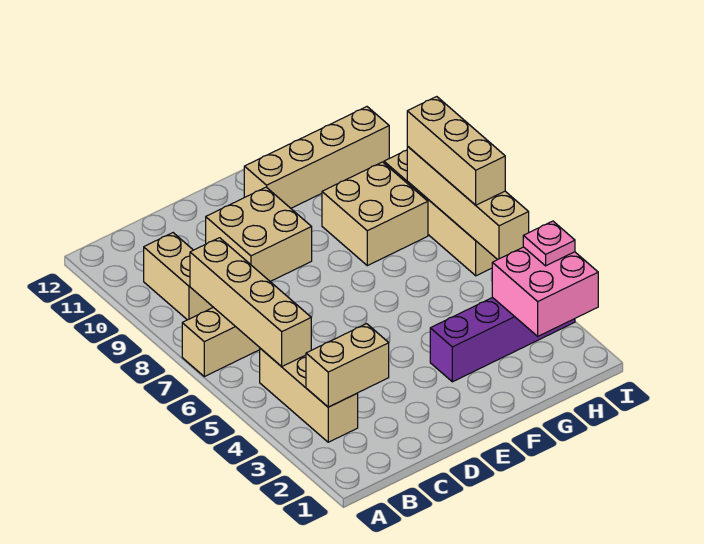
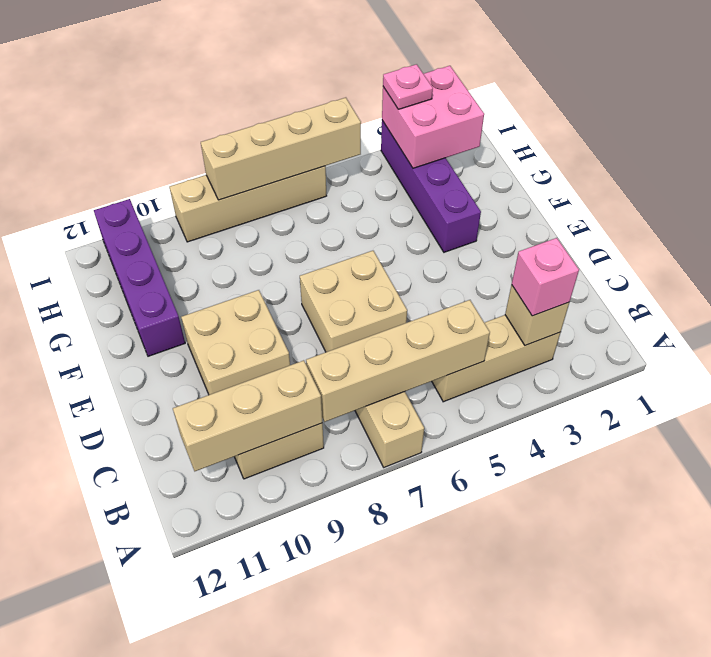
tan 1x2 brick [306,324,389,407] -> tan 1x1 brick [505,285,569,345]
none -> pink 1x1 brick [512,238,579,316]
tan 1x4 brick [244,107,389,208] -> purple 1x4 brick [94,199,185,356]
tan 2x2 brick [322,162,428,266] -> tan 2x2 brick moved to [300,251,407,352]
tan 1x3 brick [407,97,505,205] -> tan 1x3 brick moved to [173,360,322,471]

